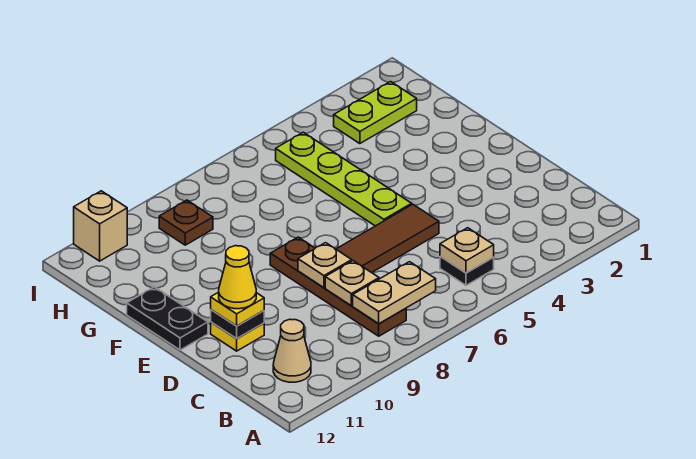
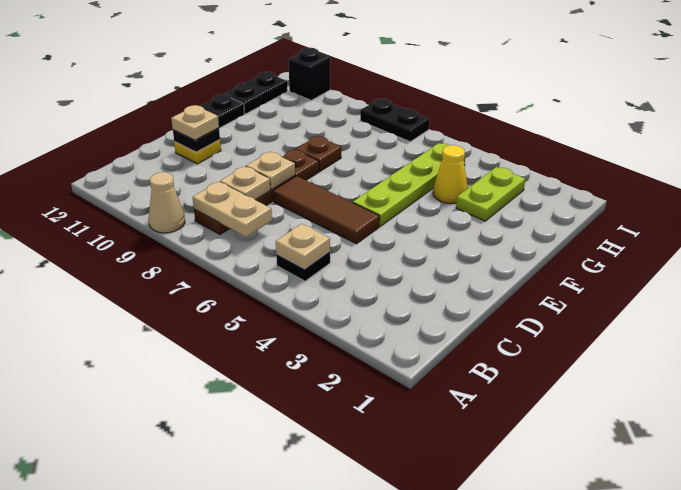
tan 1x1 cone [273,319,311,382] -> tan 1x1 cone moved to [149,172,185,233]
yellow 1x1 plate [211,292,264,326] -> tan 1x1 plate [171,105,219,140]
yellow 1x1 cone [219,246,256,309] -> yellow 1x1 cone moved to [433,145,468,204]
none -> black 1x2 plate [224,72,288,114]
lime 1x2 plate [334,82,417,144] -> lime 1x2 plate turned to [456,167,525,221]
brown 1x1 plate [159,200,213,245] -> brown 1x1 plate moved to [295,136,341,171]
none -> black 1x2 plate [360,99,430,142]
tan 1x1 brick [74,191,127,261] -> black 1x1 brick [288,48,330,100]

